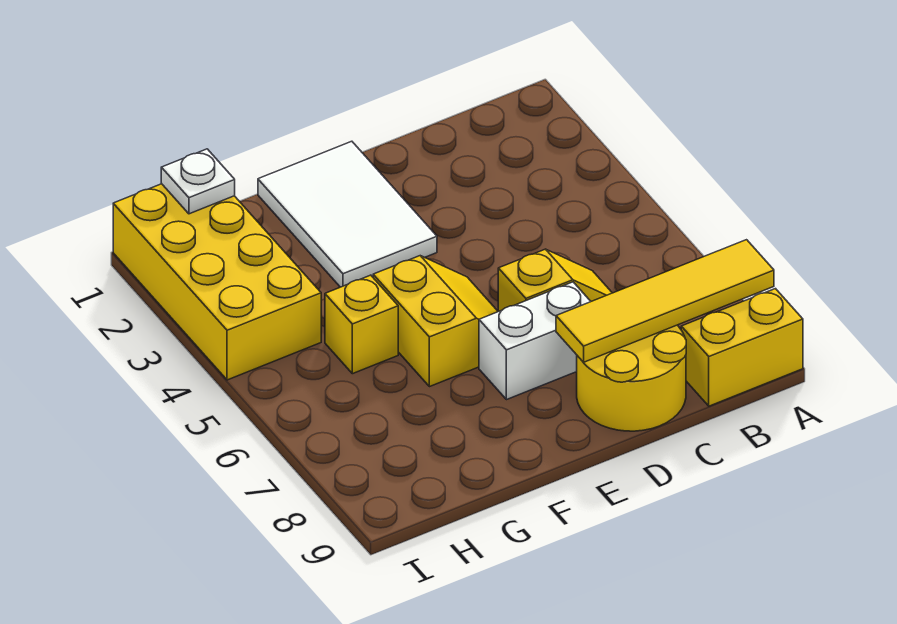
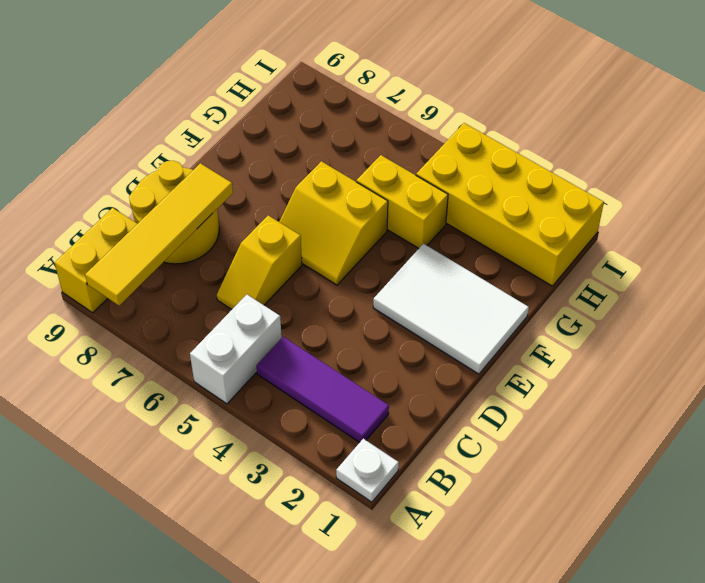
none -> purple 1x3 tile [257,337,389,442]
white 1x2 brick [479,282,591,400] -> white 1x2 brick moved to [190,295,282,404]
yellow 1x1 brick [325,275,398,374] -> yellow 1x2 brick [356,155,448,248]
white 1x1 plate [161,149,235,214] -> white 1x1 plate moved to [336,439,399,502]

